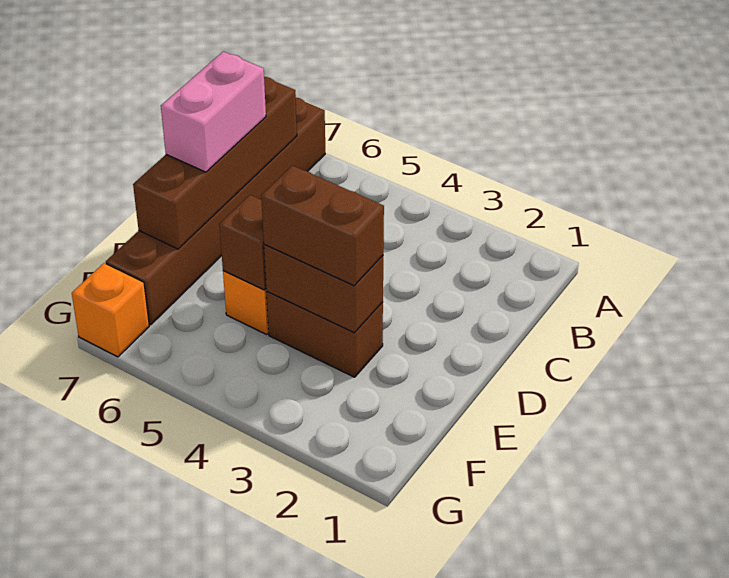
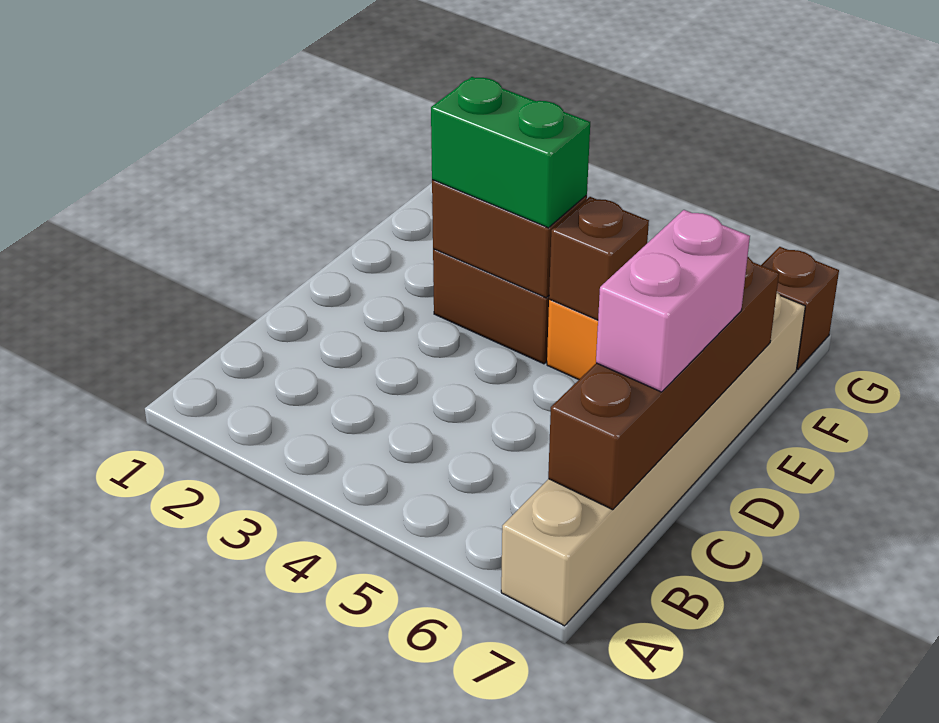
brown 1x6 brick [106,97,325,325] -> tan 1x6 brick [501,292,805,626]
brown 1x2 brick [261,165,384,286] -> green 1x2 brick [431,77,590,228]
orange 1x1 brick [72,263,149,357] -> brown 1x1 brick [761,247,839,369]

